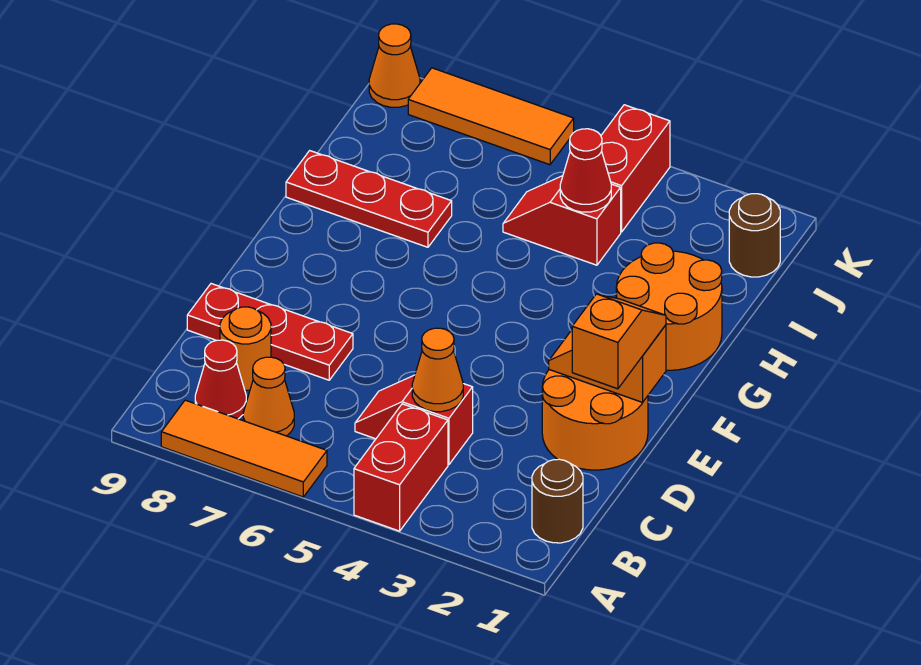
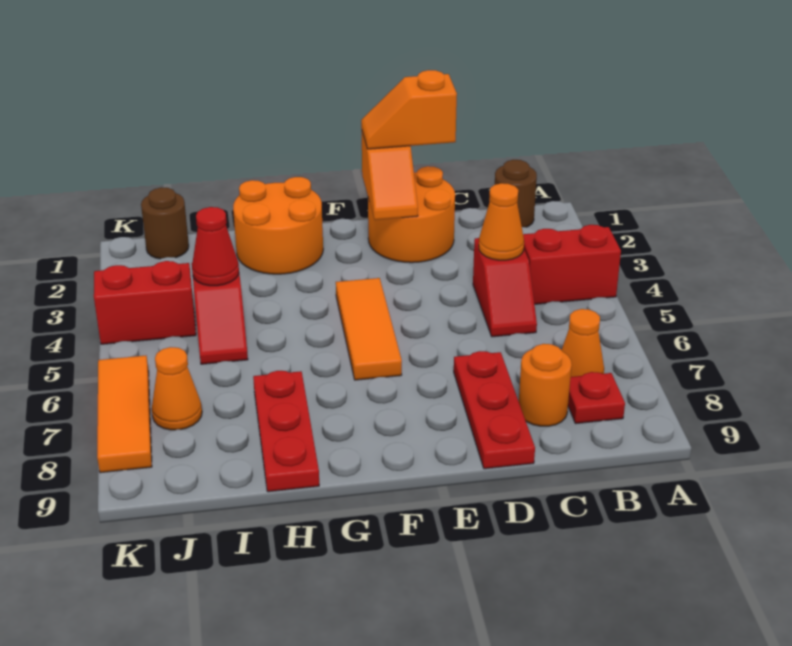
orange 1x3 tile [161,400,327,497] -> orange 1x3 tile moved to [336,278,402,380]
red 1x1 cone [195,340,246,419] -> red 1x1 plate [568,372,625,424]
orange 1x1 cone [369,24,420,107] -> orange 1x1 cone moved to [152,347,202,430]

